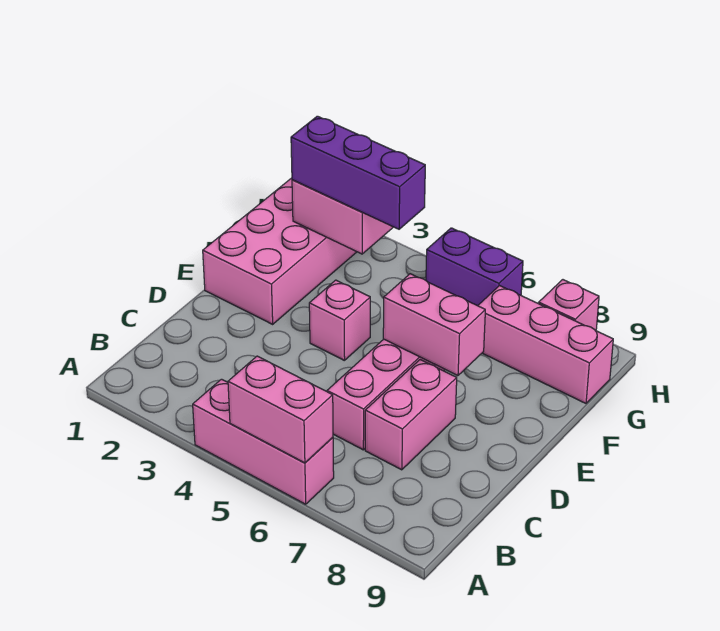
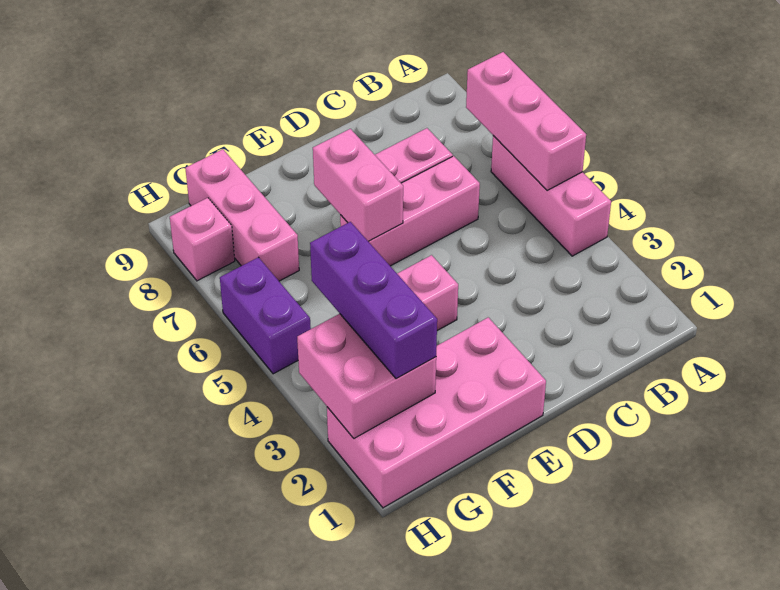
pink 1x2 brick [228,356,333,463] -> pink 1x3 brick [466,52,586,190]

